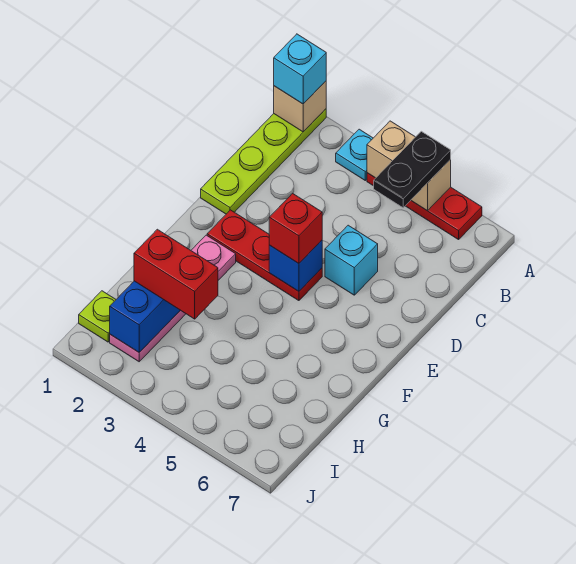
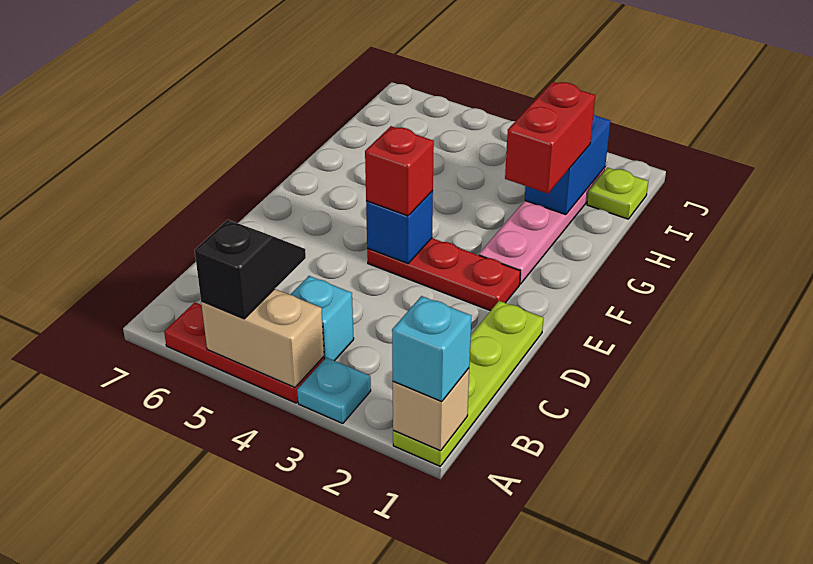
black 1x2 plate [374,131,451,208] -> black 1x2 slope [195,220,306,319]
cyan 1x1 brick [325,225,378,295] -> cyan 1x1 brick moved to [290,276,354,361]
red 1x2 brick [134,229,218,319] -> red 1x2 brick turned to [505,82,595,193]

